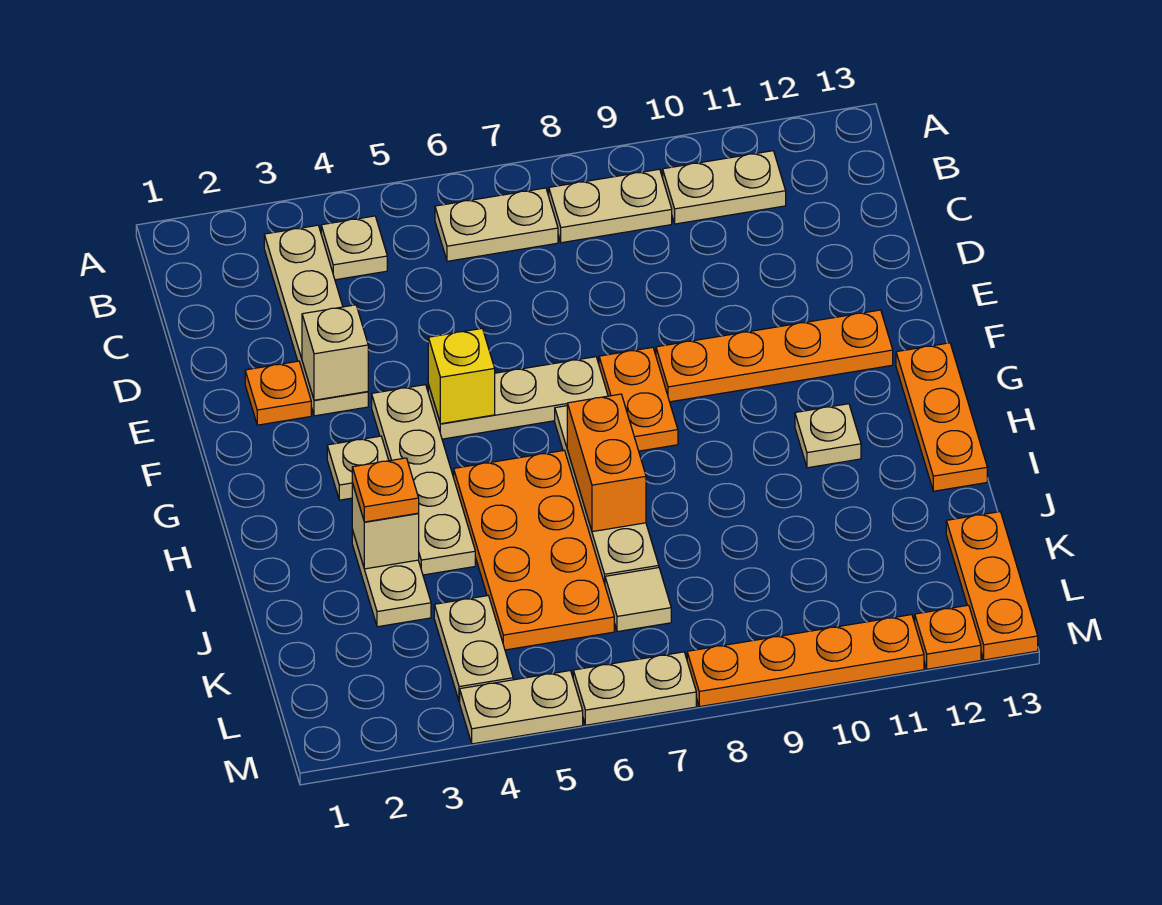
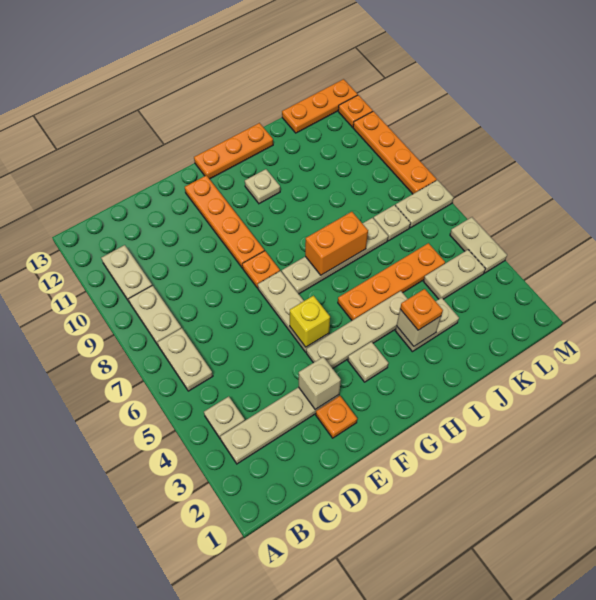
orange 1x2 plate [599,347,678,451] -> orange 1x1 plate [242,251,280,288]
orange 2x4 plate [454,450,614,650] -> orange 1x4 plate [338,243,445,320]
tan 1x1 tile [605,568,671,632] -> tan 1x1 plate [373,205,410,241]
tan 1x2 plate [573,652,696,725] -> tan 1x2 plate turned to [395,180,454,228]

